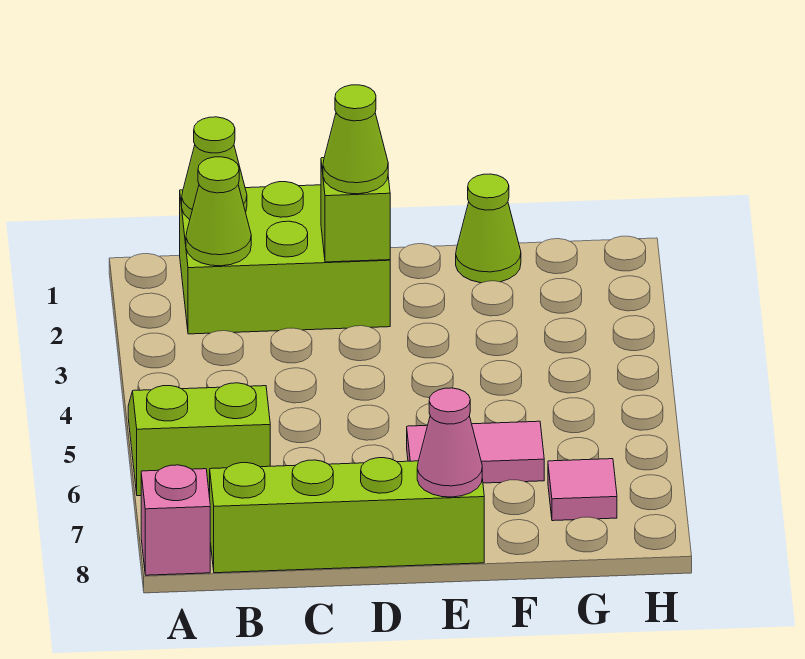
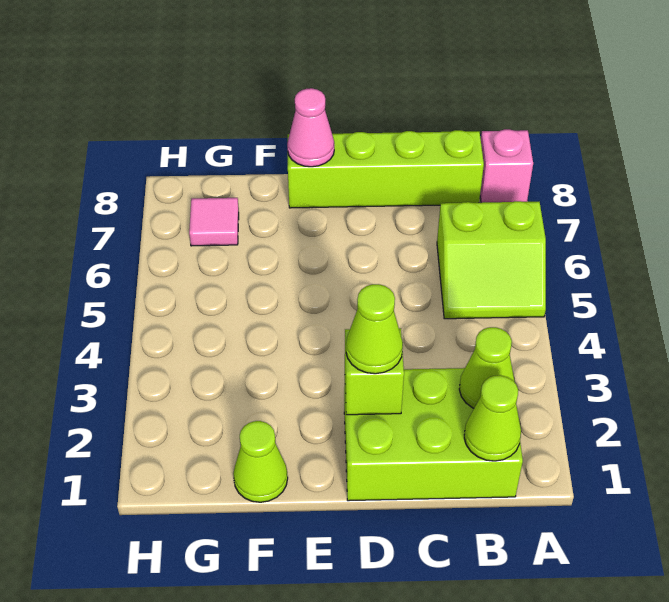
pink 1x2 tile [407,421,544,483] -> none

